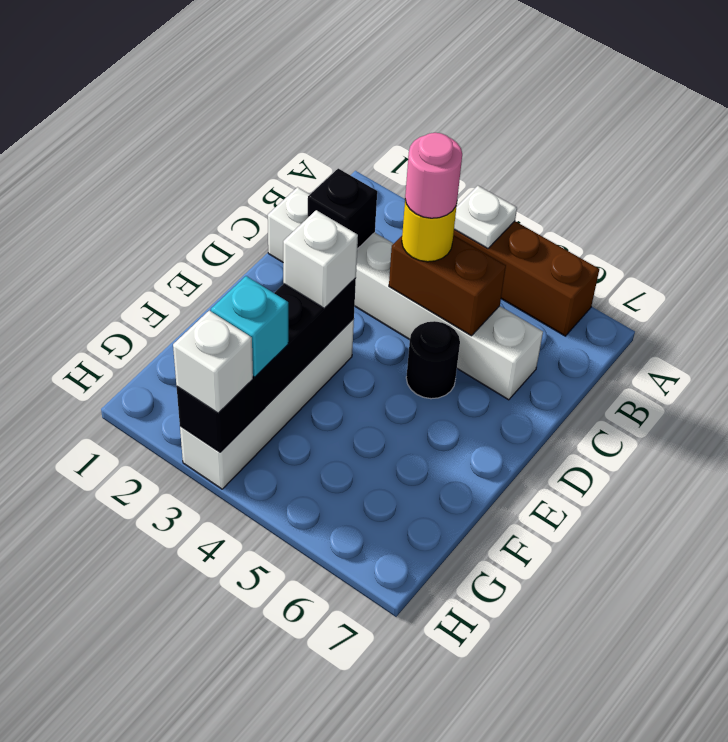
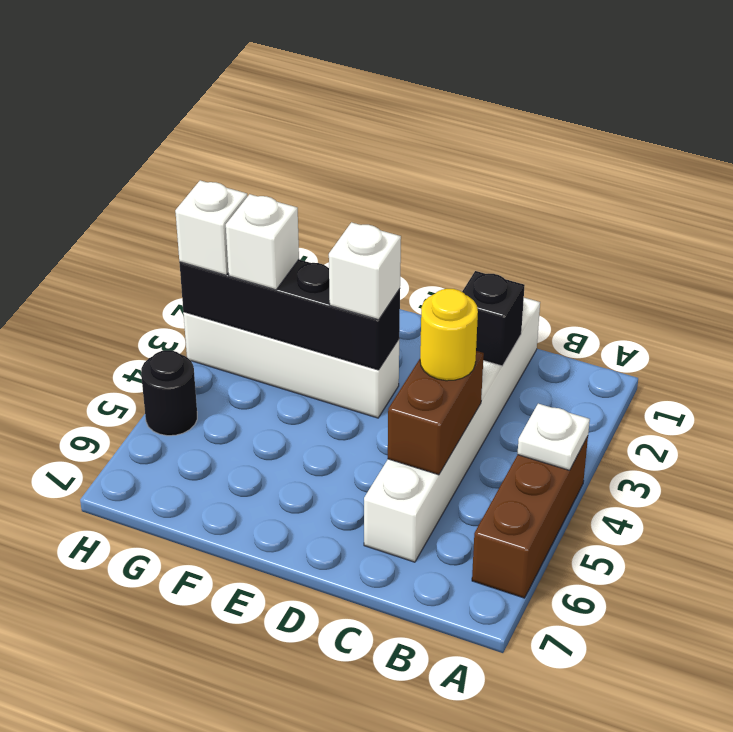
pink 1x1 round brick [405,133,462,218] -> none
black 1x1 round brick [406,321,460,399] -> black 1x1 round brick moved to [141,350,197,436]
cyan 1x1 brick [211,276,288,377] -> white 1x1 brick [226,194,299,290]

